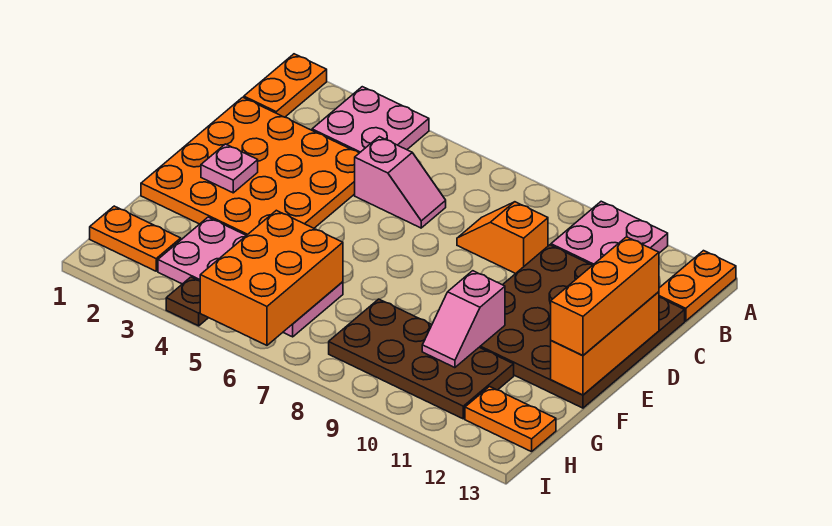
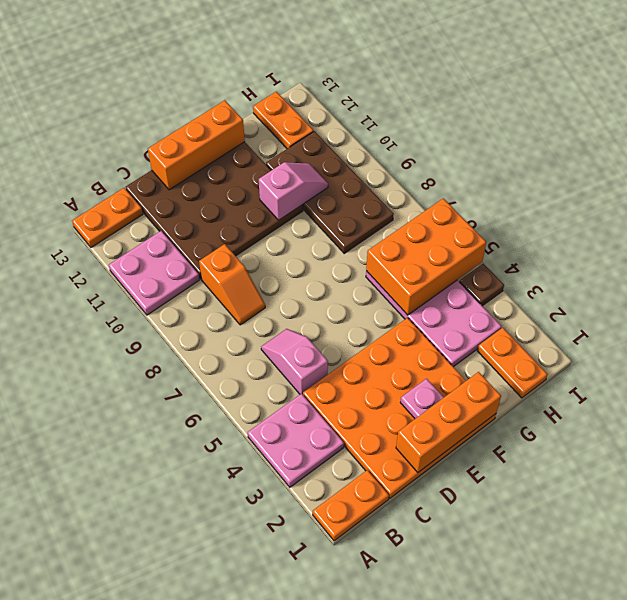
orange 1x3 brick [551,237,659,356] -> orange 1x3 brick moved to [396,372,501,472]

